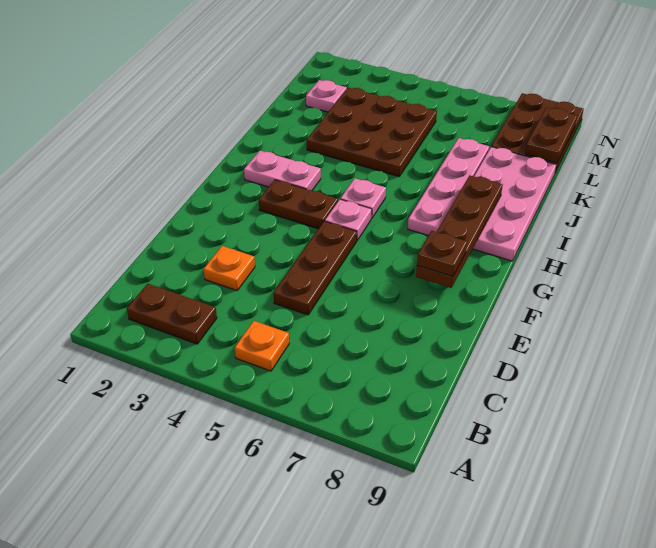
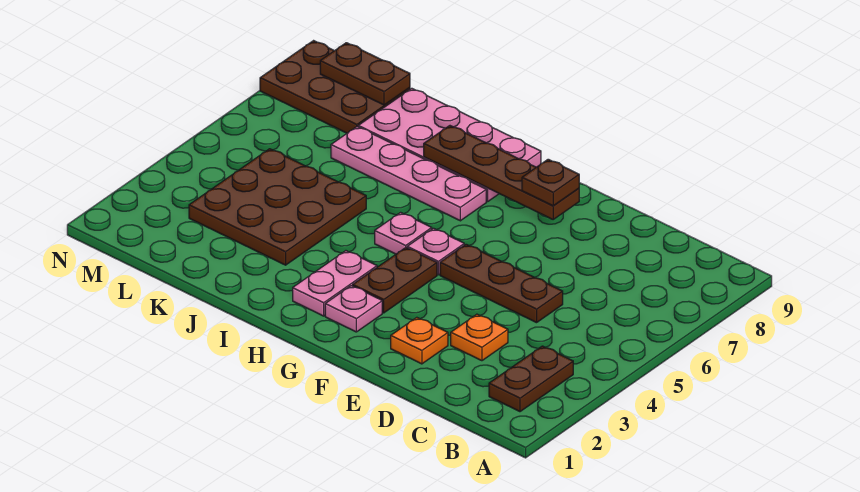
orange 1x1 plate [235,321,289,371] -> orange 1x1 plate moved to [391,317,448,364]
pink 1x1 plate [306,80,347,112] -> pink 1x1 plate moved to [325,286,382,332]

